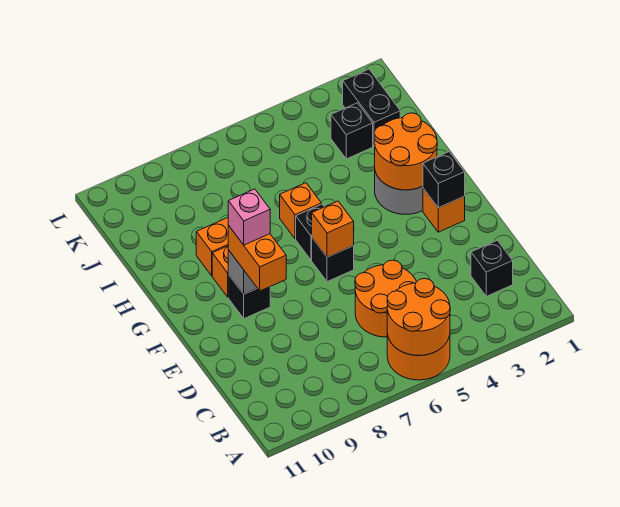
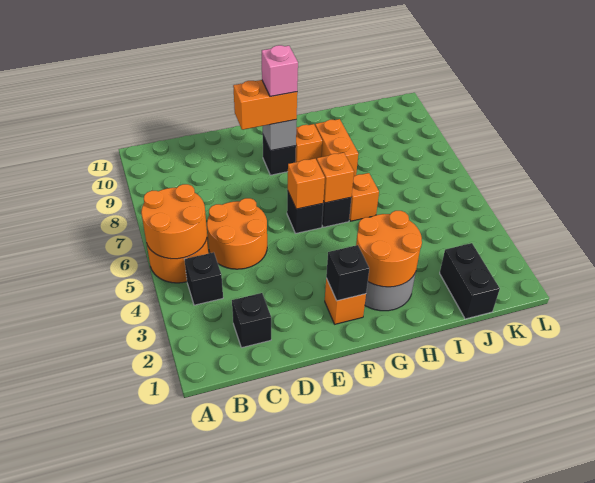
none -> orange 1x1 brick [317,153,354,203]
black 1x2 brick [343,69,400,147] -> black 1x2 brick turned to [440,243,500,319]
black 1x1 brick [331,103,373,159] -> black 1x1 brick moved to [184,252,223,305]

